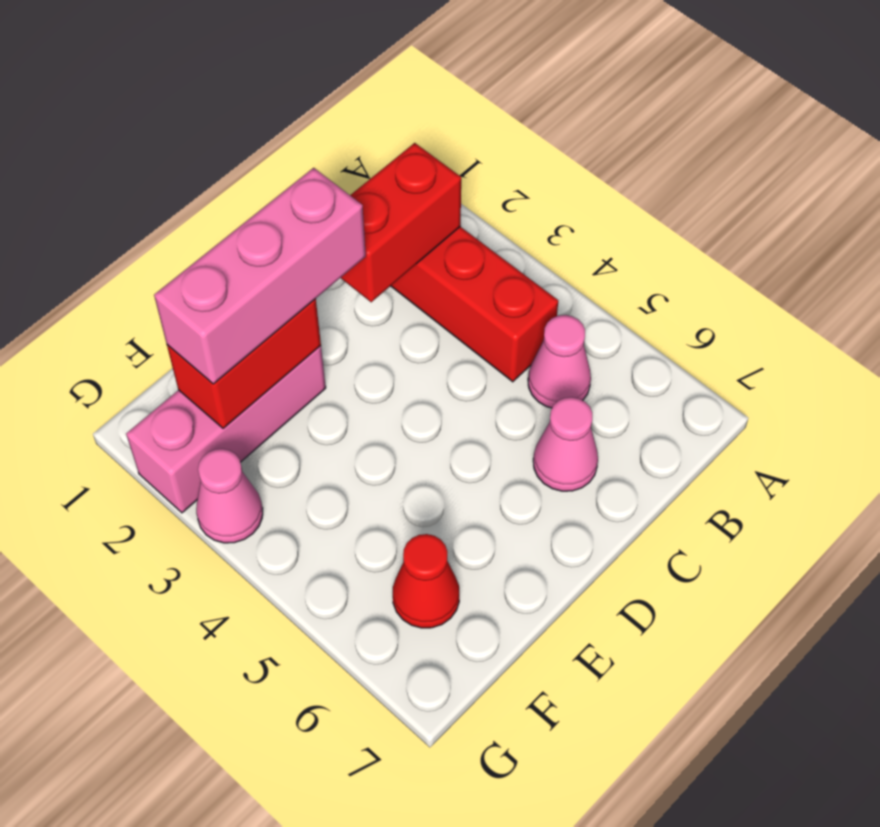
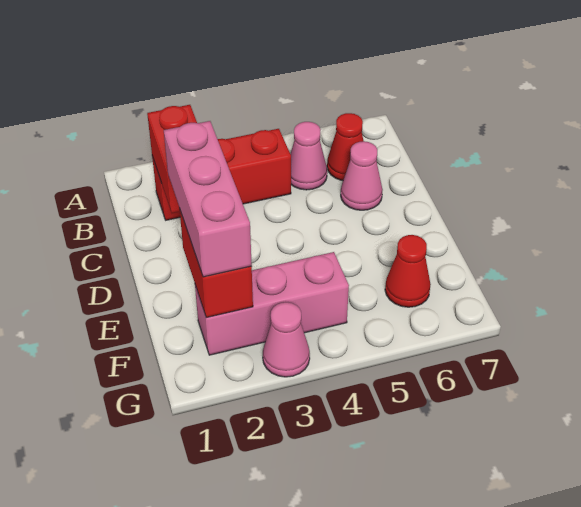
none -> red 1x1 cone [327,113,364,181]
pink 1x3 brick [126,346,326,513] -> pink 1x3 brick turned to [195,252,349,355]

